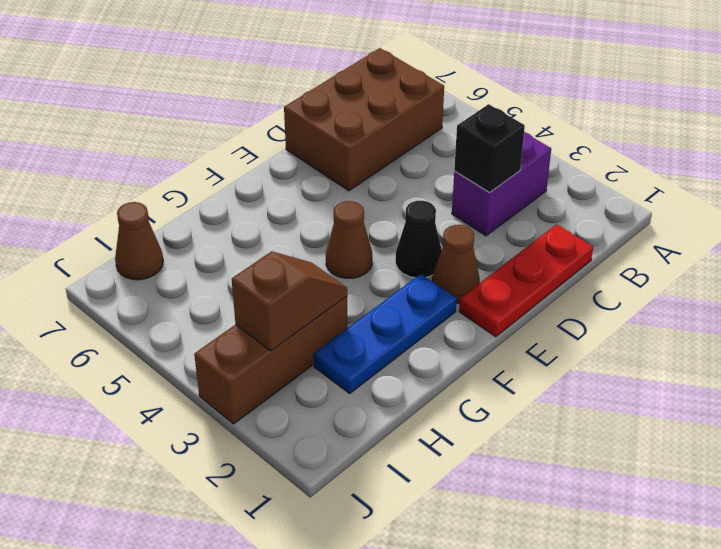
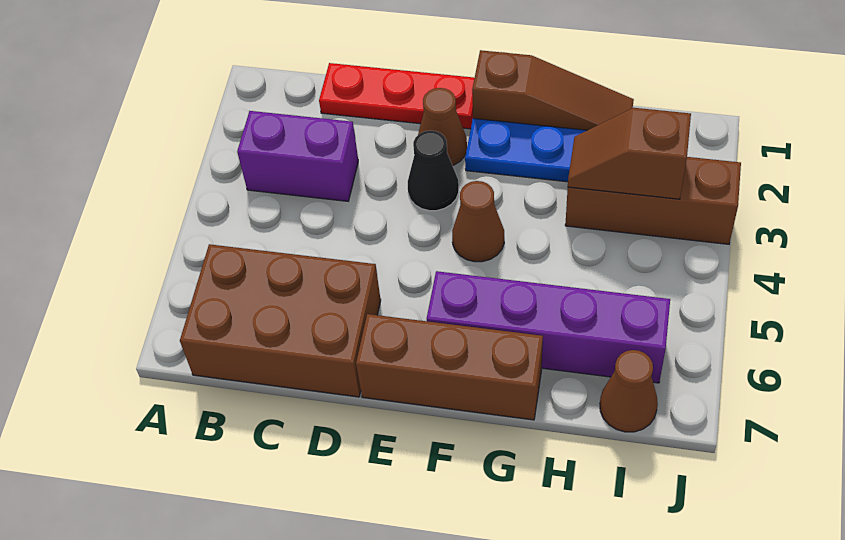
black 1x1 brick [454,104,525,192] -> none
none -> brown 1x3 brick [356,314,543,420]
none -> brown 1x3 slope [472,50,634,130]
none -> purple 1x4 brick [427,271,670,383]

